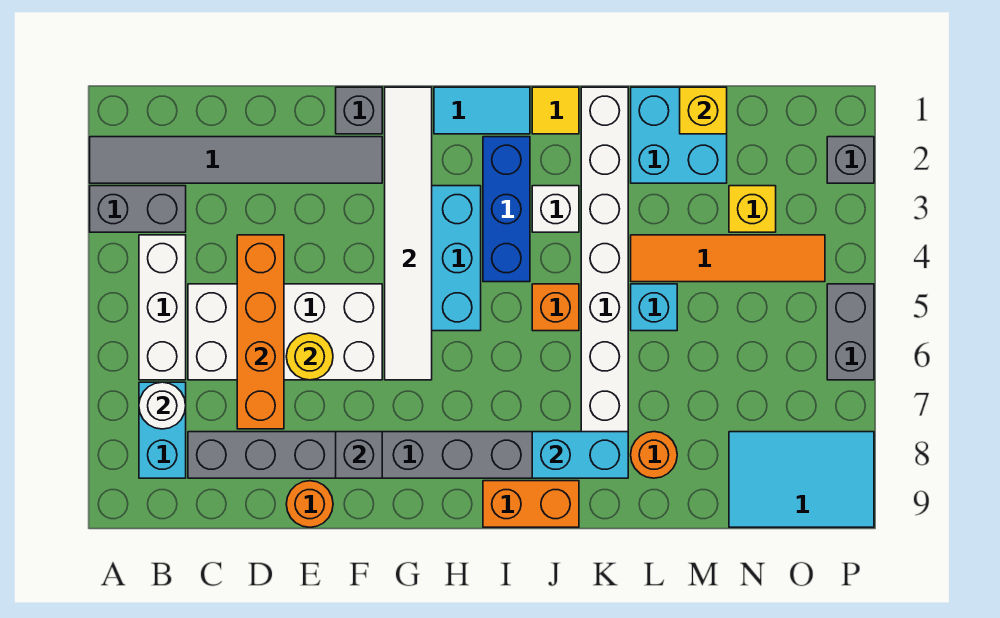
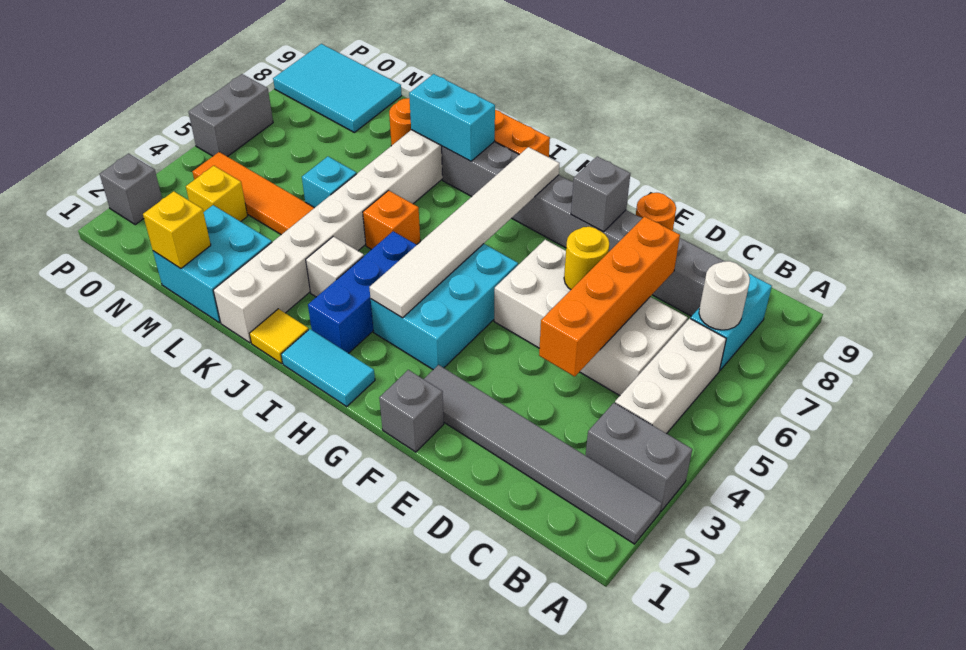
white 1x6 tile [385,87,432,380] -> white 1x6 tile moved to [369,147,559,318]

